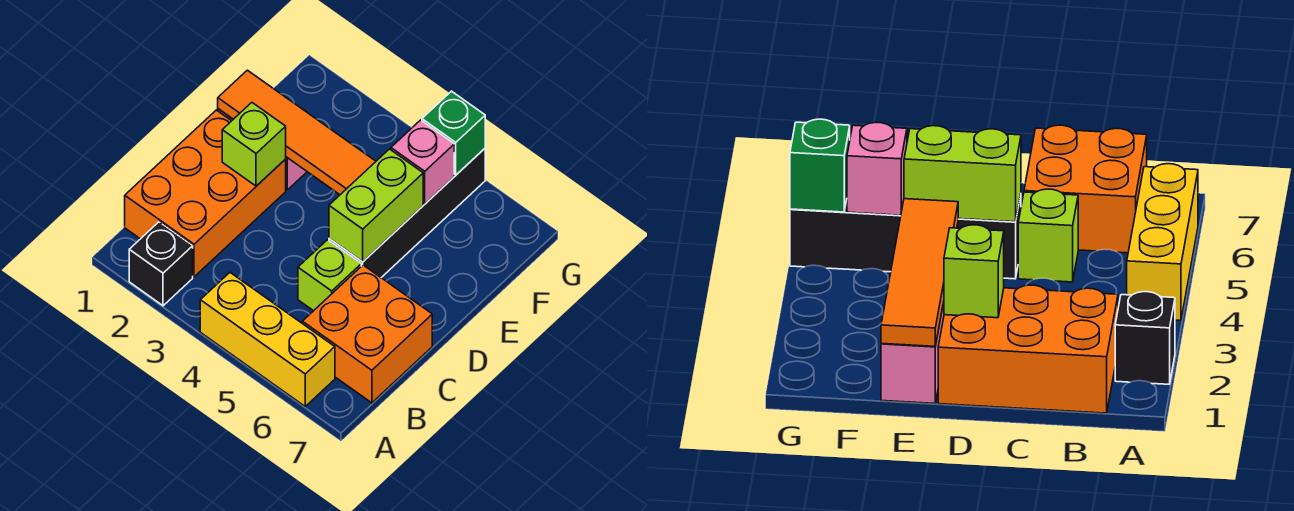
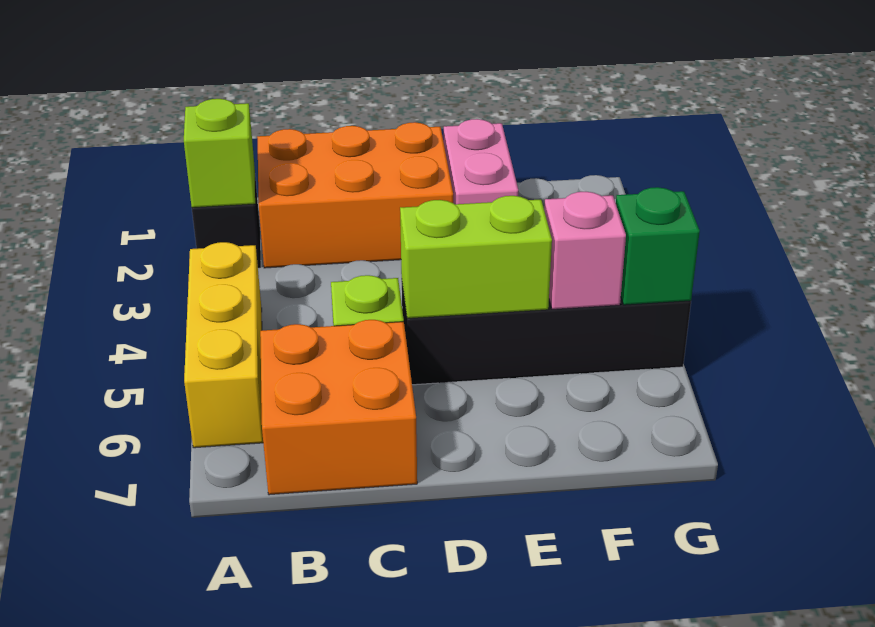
lime 1x1 brick [222,103,286,186] -> lime 1x1 brick moved to [184,99,255,208]
orange 1x4 tile [218,70,376,195] -> none

